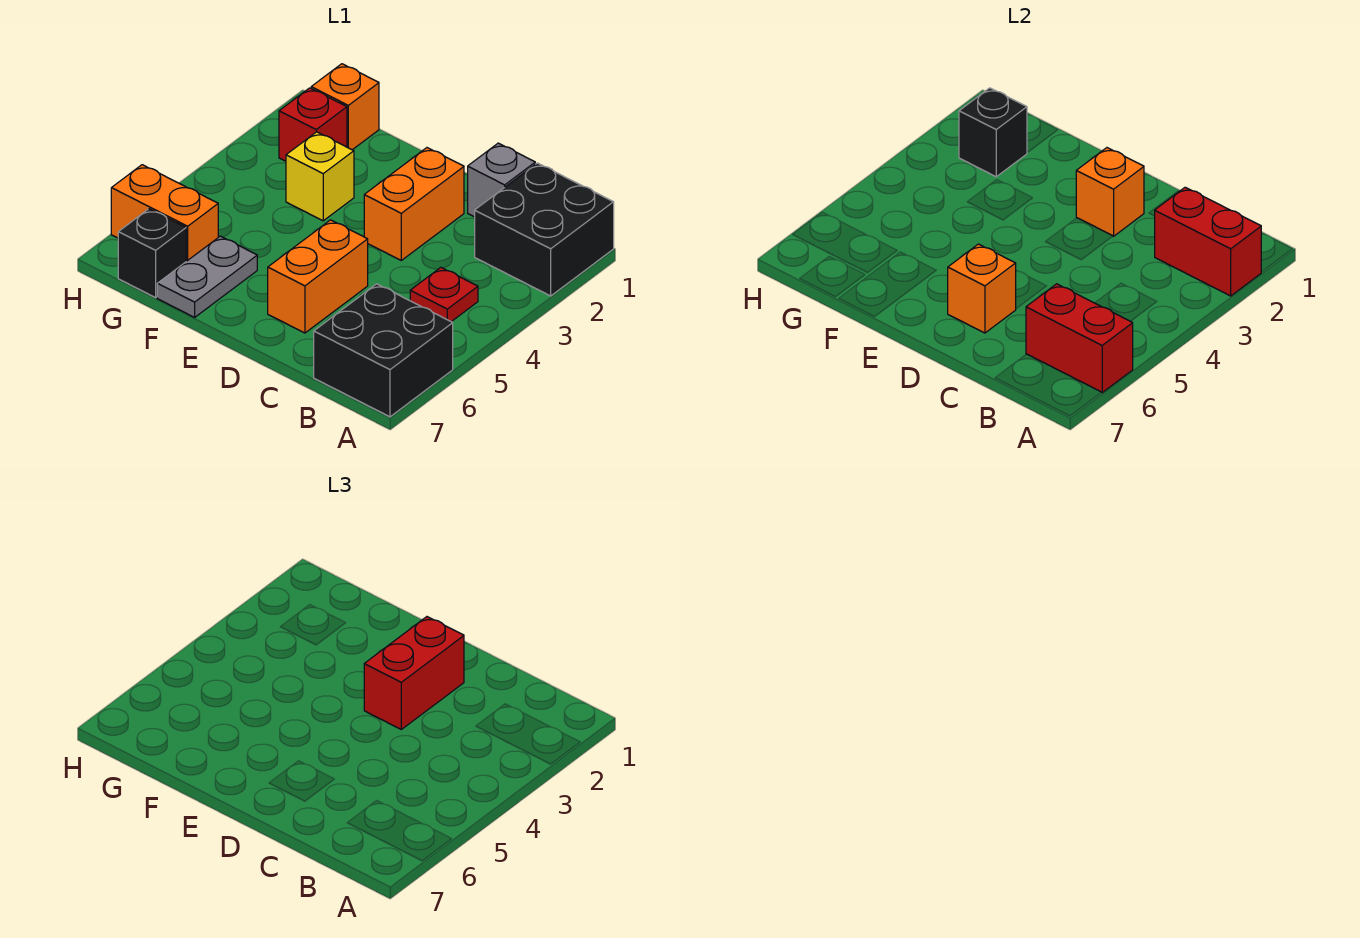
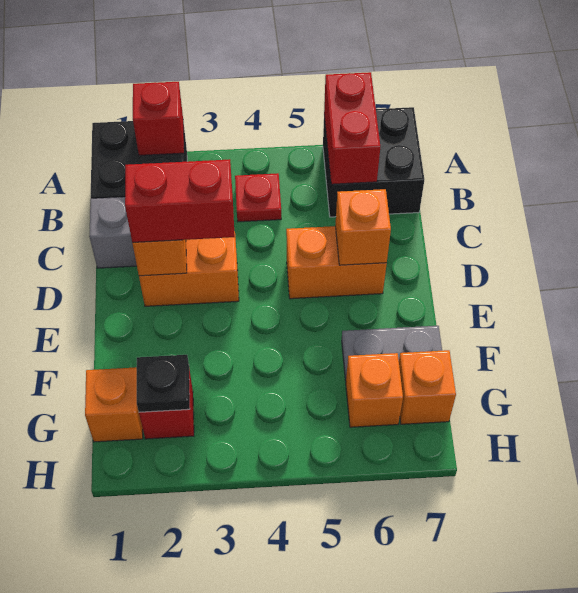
red 1x2 brick [1155,187,1261,296] -> red 1x1 brick [133,82,184,155]
yellow 1x1 brick [286,132,354,221] -> none
black 1x1 brick [959,88,1027,177] -> black 1x1 plate [136,355,190,412]
orange 1x2 brick [111,165,218,261] -> orange 1x1 brick [346,353,403,427]
black 1x1 brick [118,209,186,298] -> orange 1x1 brick [399,350,456,424]

